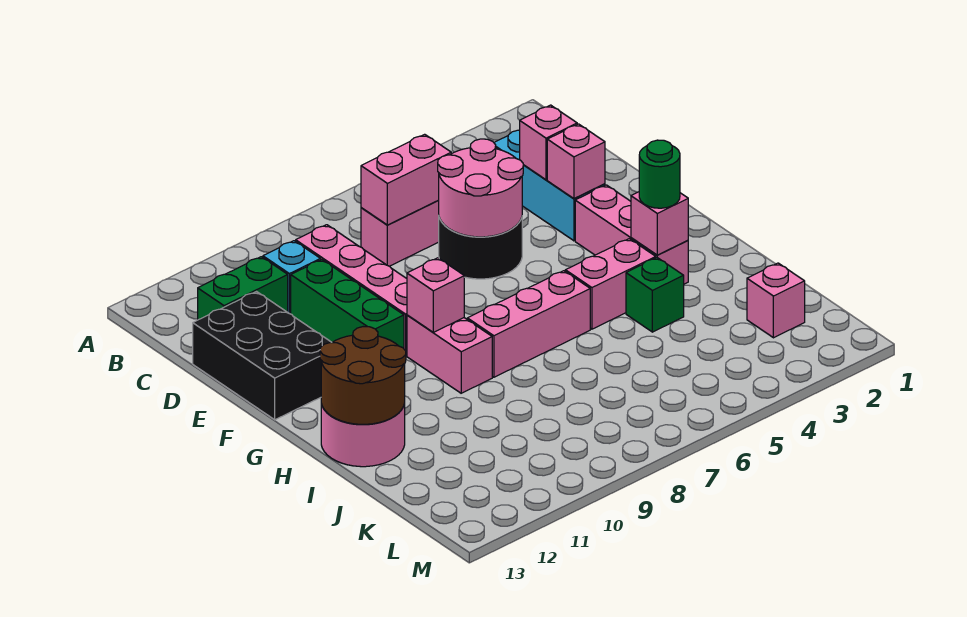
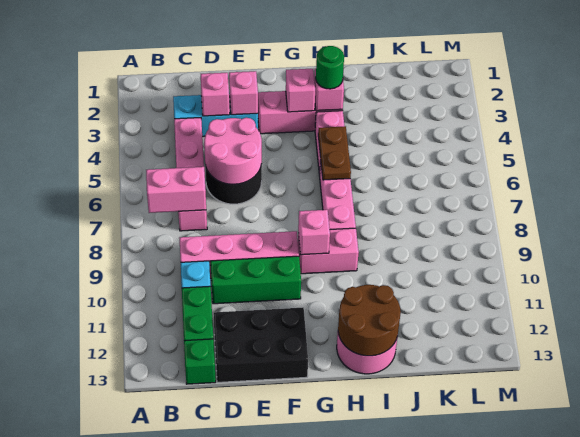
pink 1x2 brick [361,134,451,225] -> pink 1x2 brick turned to [146,167,206,213]
none -> brown 1x2 plate [318,126,351,180]
green 1x1 brick [626,258,684,332] -> green 1x1 brick moved to [184,339,216,384]
pink 1x1 brick [747,263,805,338] -> pink 1x1 brick moved to [286,69,315,112]

